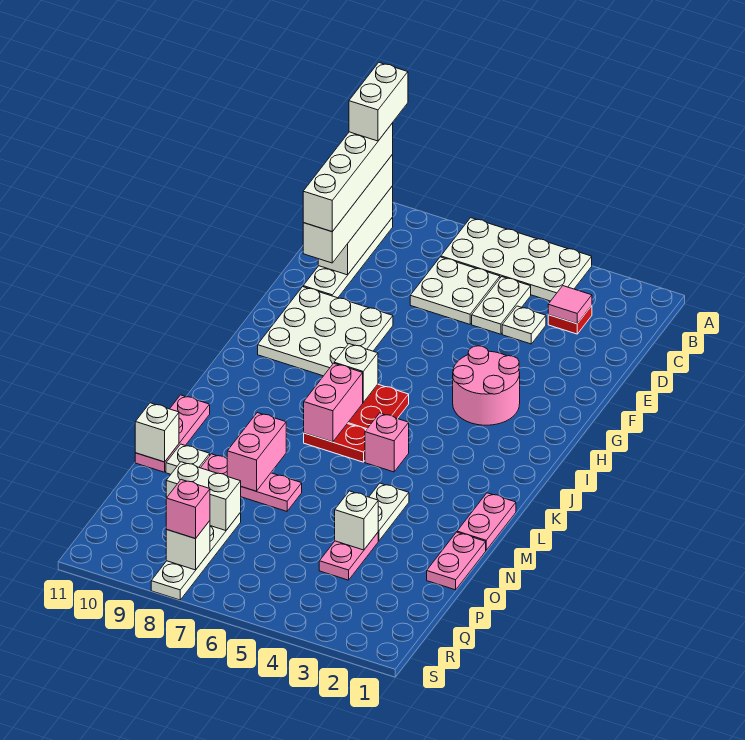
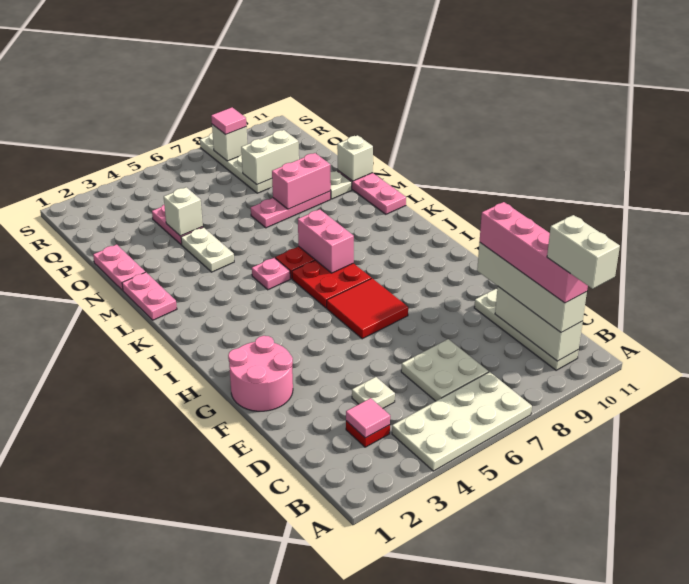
white 1x4 brick [303,123,393,232] -> pink 1x4 brick [480,202,588,303]
white 1x2 plate [472,277,531,334] -> none
white 3x3 plate [258,287,393,376] -> none
pink 2x2 round brick [453,346,520,425] -> pink 2x2 round brick moved to [228,336,293,411]
none -> red 2x2 tile [327,278,408,339]
white 1x1 brick [334,344,378,402] -> none
pink 1x1 brick [365,413,409,472] -> pink 1x1 plate [252,258,290,290]
pink 1x2 brick [227,413,286,491] -> pink 1x2 brick turned to [272,153,331,209]
pink 1x1 brick [166,480,210,539] -> pink 1x1 tile [211,107,246,134]

